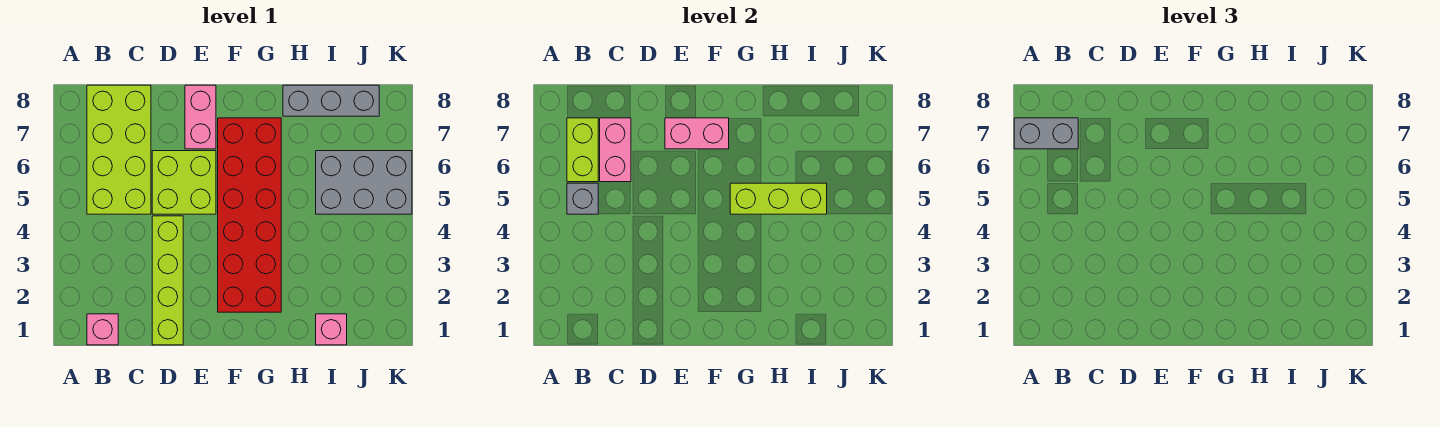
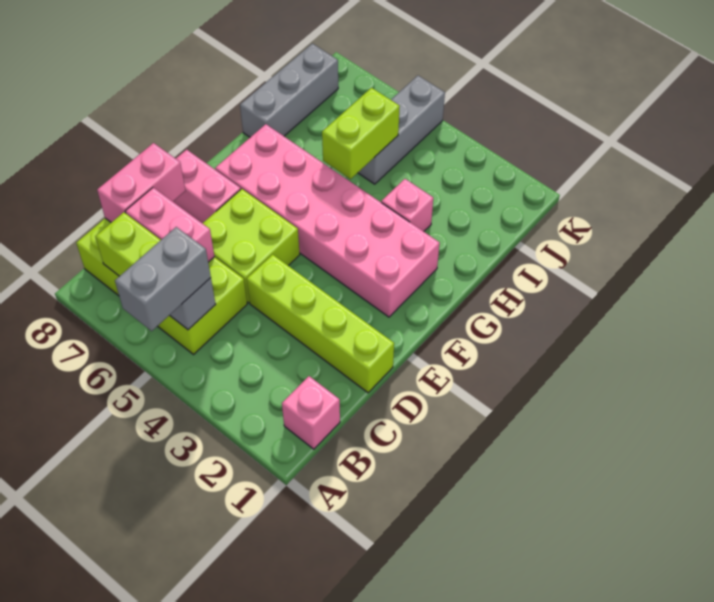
grey 1x2 brick [1014,118,1078,149] -> grey 1x2 brick moved to [115,227,211,331]
pink 1x2 brick [665,118,729,149] -> pink 1x2 brick moved to [97,143,186,223]
red 2x6 brick [218,118,281,312] -> pink 2x6 brick [215,124,440,317]
lime 1x3 brick [730,183,827,214] -> lime 1x2 brick [322,88,400,179]
pink 1x1 brick [316,314,347,345] -> pink 1x1 brick moved to [381,179,433,231]
grey 2x3 brick [316,151,412,214] -> grey 1x3 brick [358,76,445,184]

